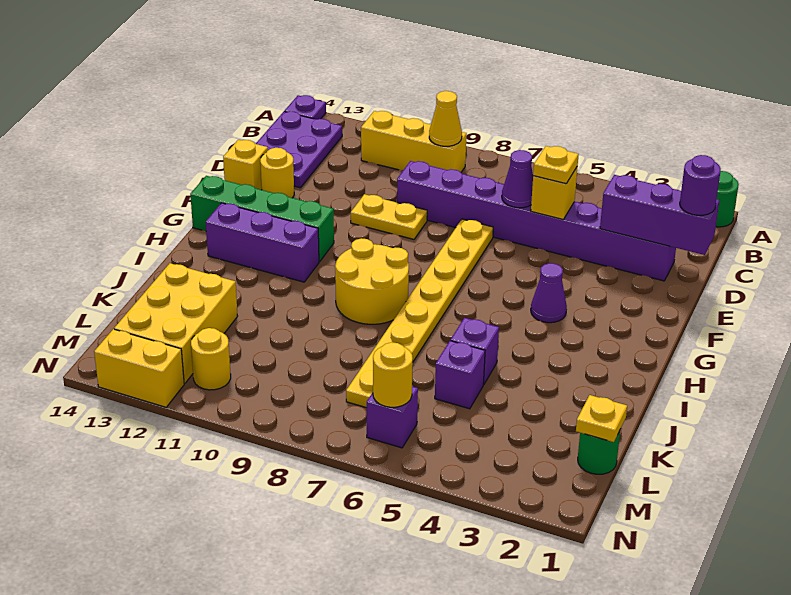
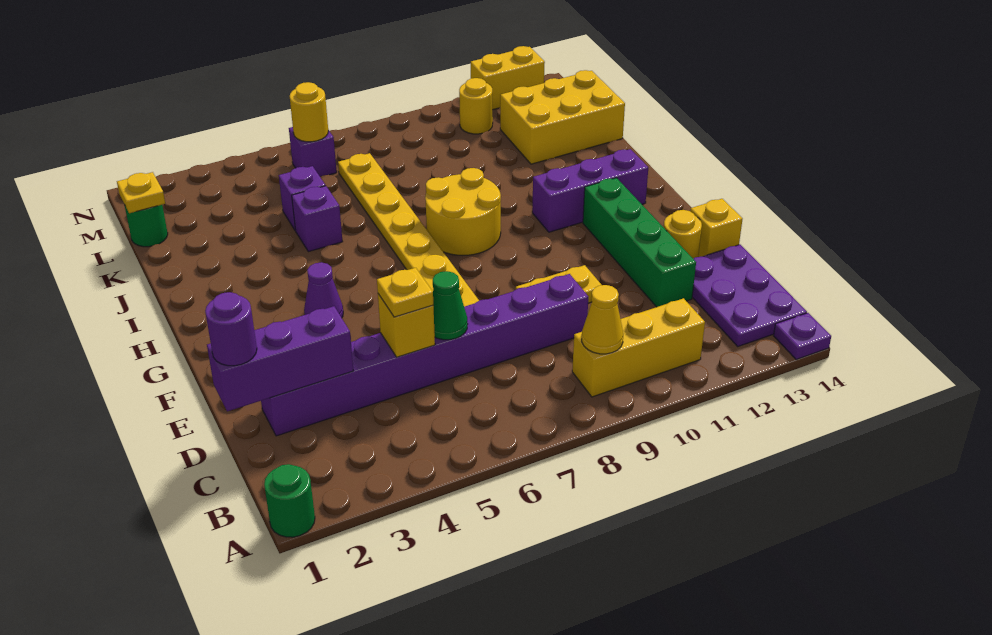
purple 1x1 cone [502,150,533,208] -> green 1x1 cone [433,271,468,340]
green 1x4 brick [190,176,334,262] -> green 1x4 brick turned to [583,178,696,307]
yellow 2x3 brick [114,263,238,383] -> yellow 2x3 brick turned to [500,70,625,164]

